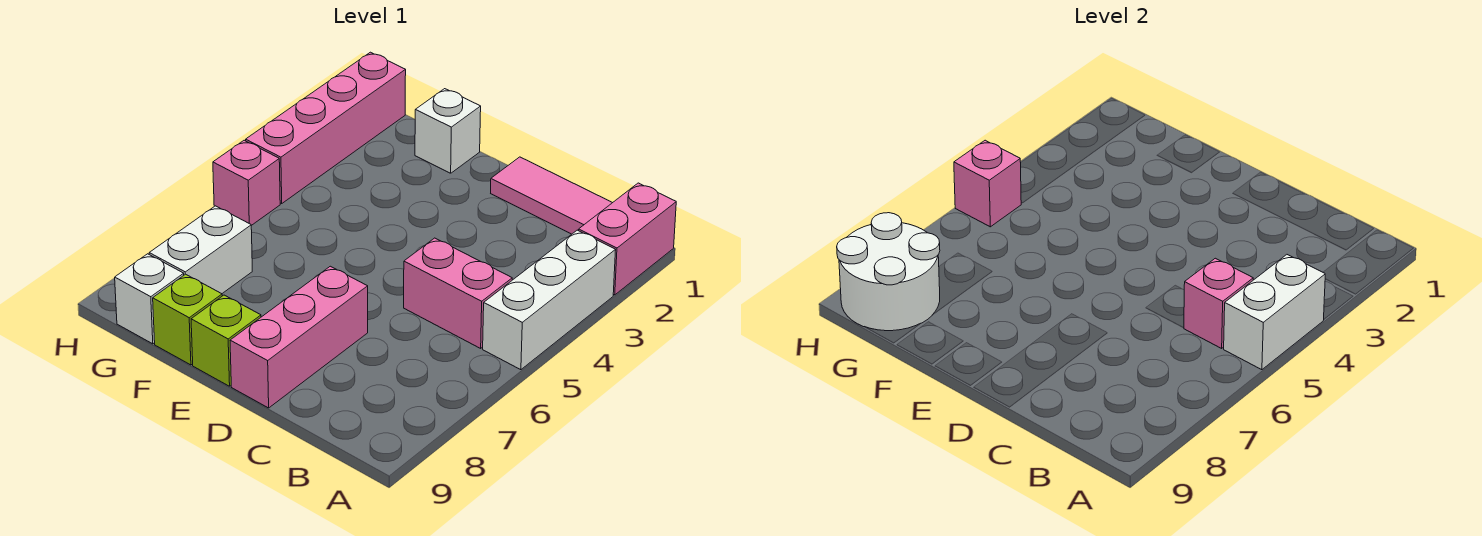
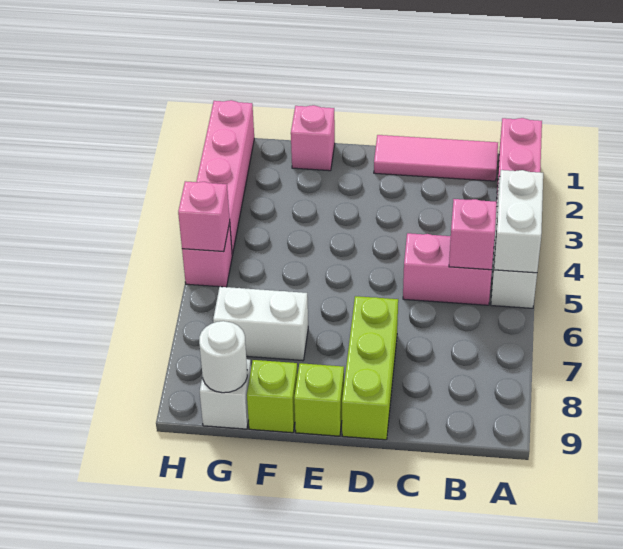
pink 1x3 brick [230,266,368,408] -> lime 1x3 brick [342,296,398,440]
white 1x1 brick [415,89,481,173] -> pink 1x1 brick [291,105,335,171]
white 1x2 brick [149,206,252,294] -> white 1x2 brick turned to [213,287,308,361]
white 2x2 round brick [837,213,940,331] -> white 1x1 round brick [199,321,247,393]

